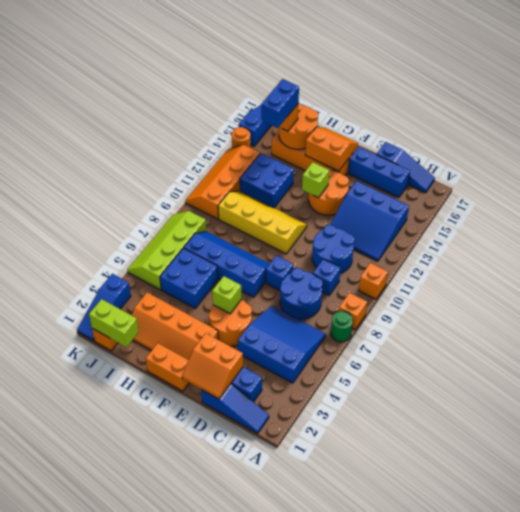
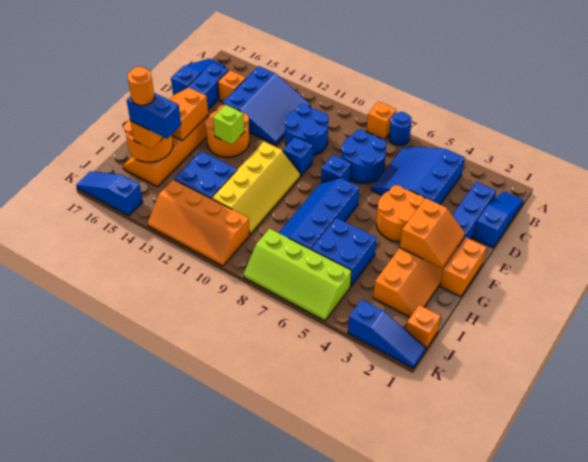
green 1x1 round brick [331,311,353,342] -> blue 1x1 round brick [389,112,412,146]
orange 1x1 brick [359,263,388,299] -> orange 1x1 brick moved to [218,70,246,102]
blue 1x1 brick [313,259,340,295] -> blue 1x1 brick moved to [283,137,313,176]
orange 2x2 slope [182,333,243,399] -> orange 2x2 slope moved to [400,198,465,268]
lime 1x1 brick [212,276,241,314] -> none
yellow 2x4 slope [218,191,307,254] -> yellow 2x4 slope turned to [211,142,300,234]
lime 1x2 brick [89,299,139,347] -> none
orange 1x1 round brick [232,127,250,148] -> orange 1x1 round brick moved to [127,67,154,105]

